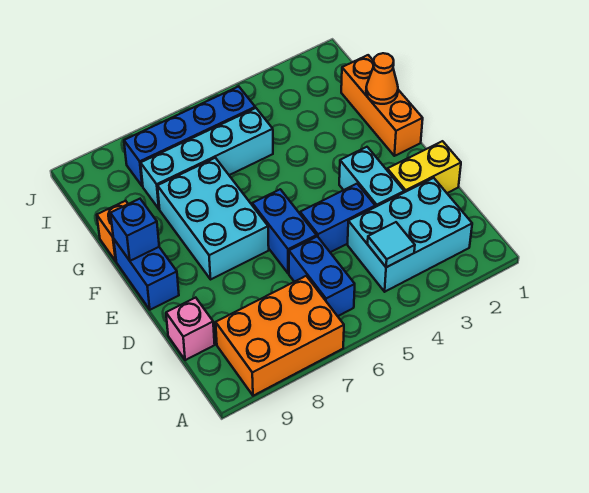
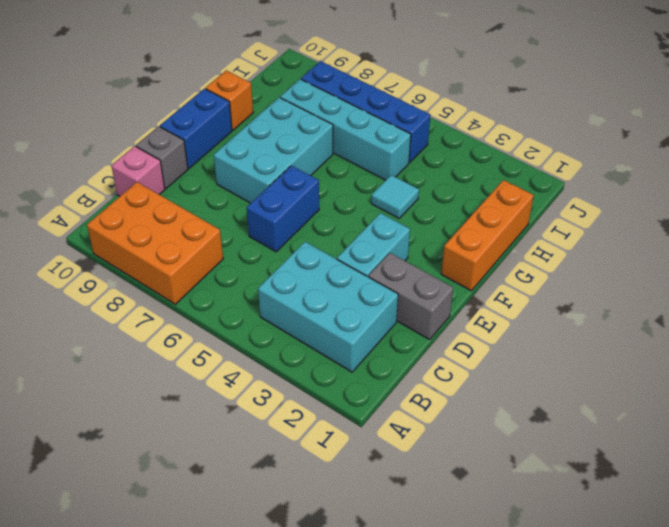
cyan 1x1 tile [368,222,415,267] -> cyan 1x1 tile moved to [371,175,419,218]
blue 1x2 brick [289,236,355,316] -> none
yellow 1x2 brick [387,141,461,193] -> grey 1x2 brick [369,253,453,340]
blue 1x2 brick [300,184,375,252] -> none
none -> grey 1x1 brick [136,126,188,189]
blue 1x1 brick [110,199,159,261] -> none
orange 1x1 cone [366,53,398,104] -> none

